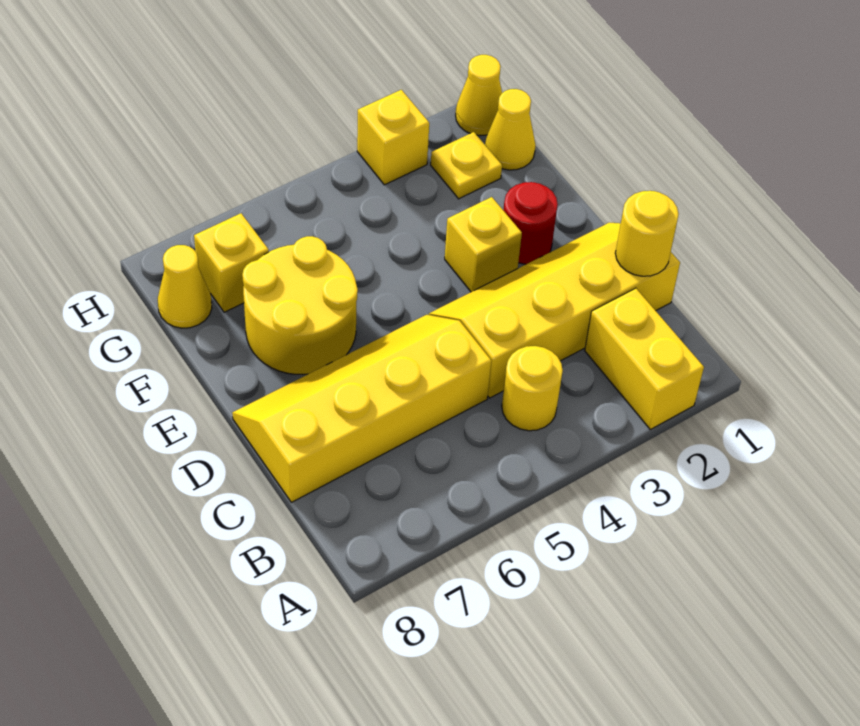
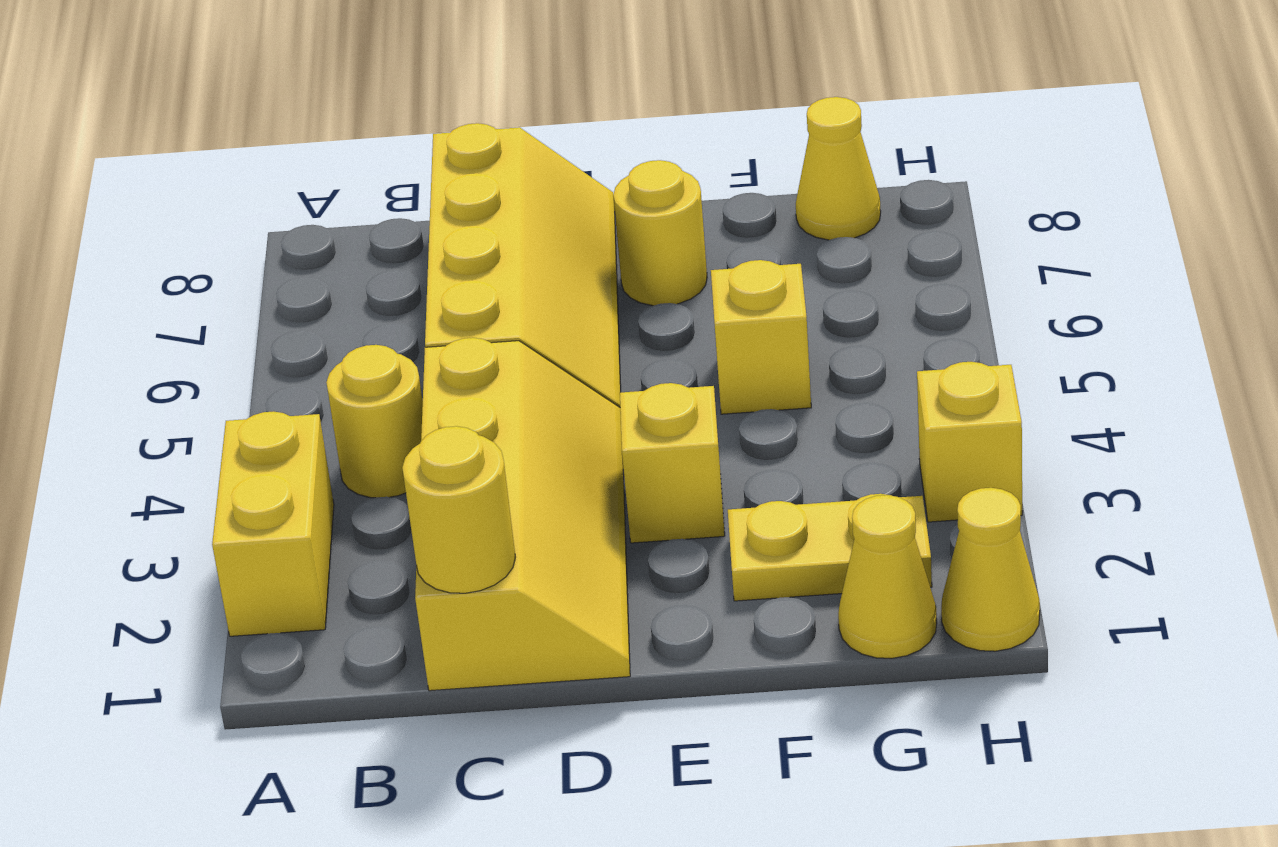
yellow 1x2 brick [585,288,704,430] -> yellow 1x2 brick turned to [212,411,334,636]
red 1x1 round brick [503,182,558,264] -> none
yellow 2x2 round brick [242,236,358,374] -> yellow 1x1 round brick [613,160,707,306]
yellow 1x1 plate [431,132,502,199] -> yellow 1x2 plate [728,494,932,601]
yellow 1x1 brick [194,213,269,312] -> yellow 1x1 brick moved to [711,260,811,414]

